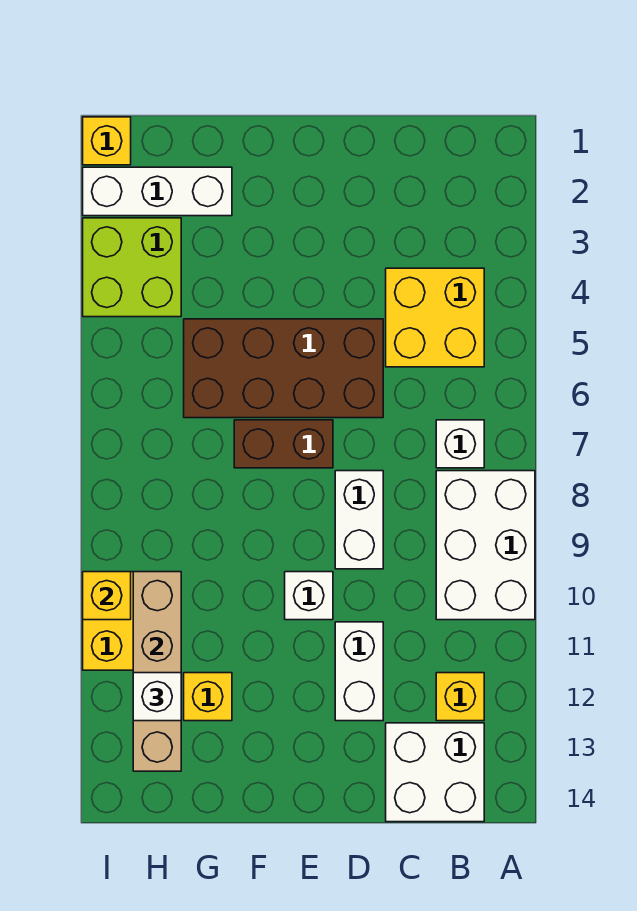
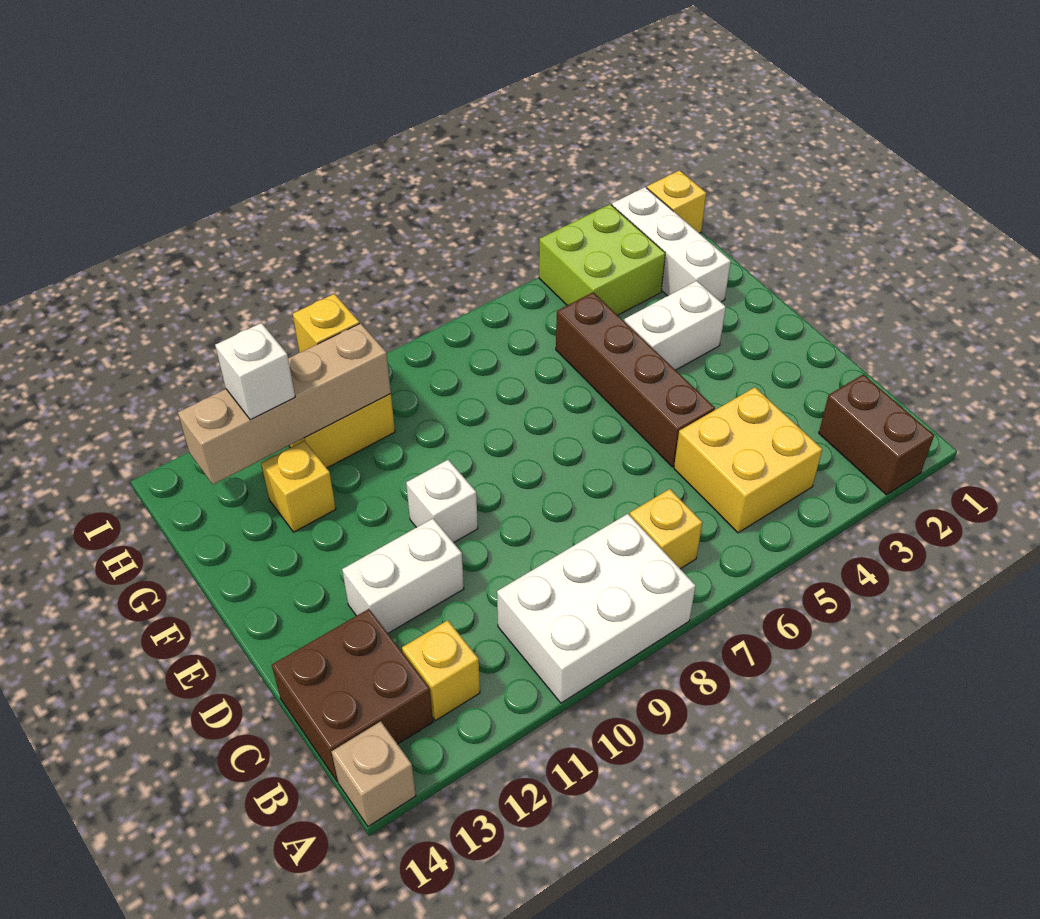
none -> tan 1x1 brick [331,721,416,826]
white 1x1 brick [436,420,484,468] -> yellow 1x1 brick [630,489,703,569]
white 2x2 brick [386,723,484,822] -> brown 2x2 brick [272,609,433,782]
brown 2x4 brick [184,319,383,418] -> brown 1x4 brick [556,292,715,467]
white 1x2 brick [335,471,383,569] -> white 1x2 brick moved to [624,281,726,370]
brown 1x2 brick [234,420,333,468] -> brown 1x2 brick moved to [819,374,934,495]

